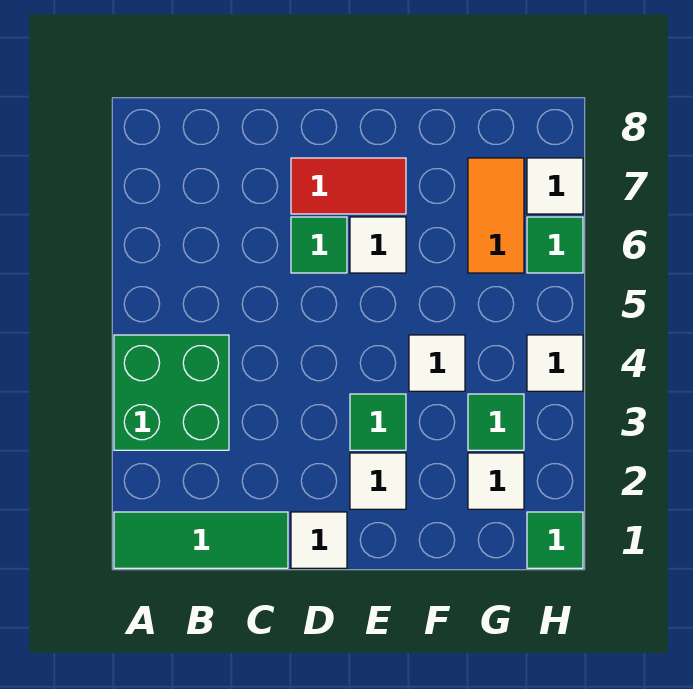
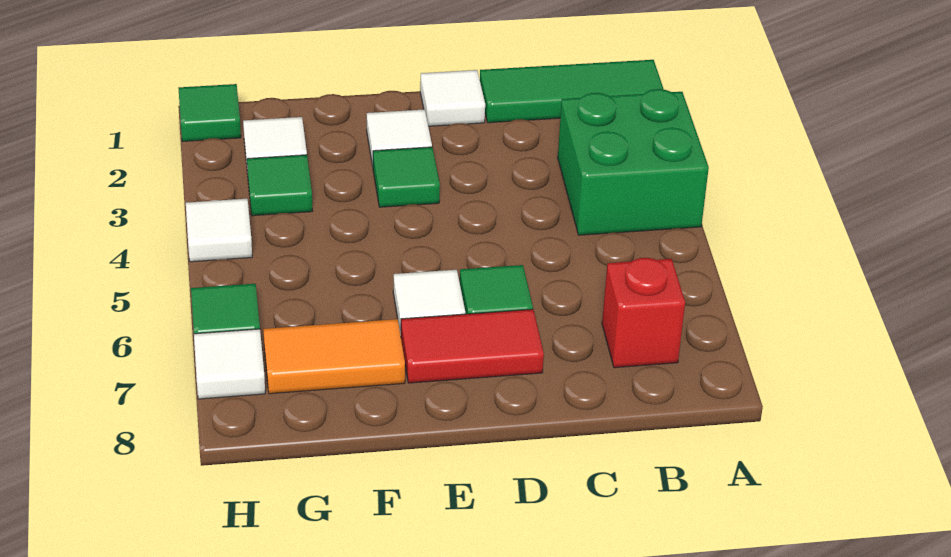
none -> red 1x1 brick [602,258,685,368]
white 1x1 tile [409,335,465,391] -> none
orange 1x2 tile [468,158,524,273] -> orange 1x2 tile turned to [263,319,405,394]

